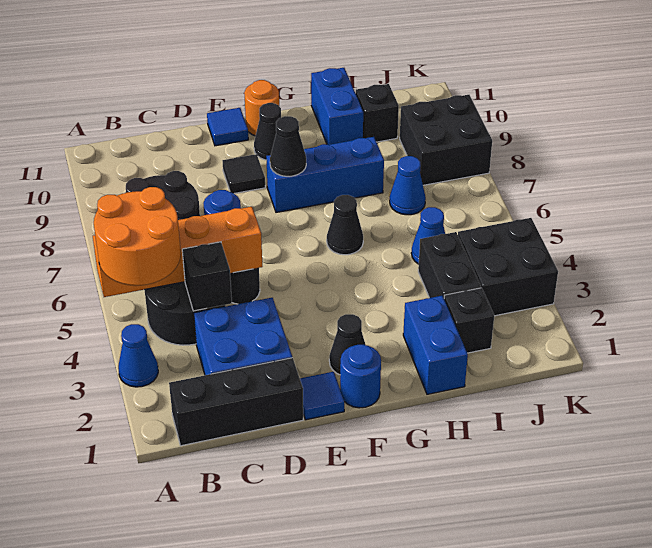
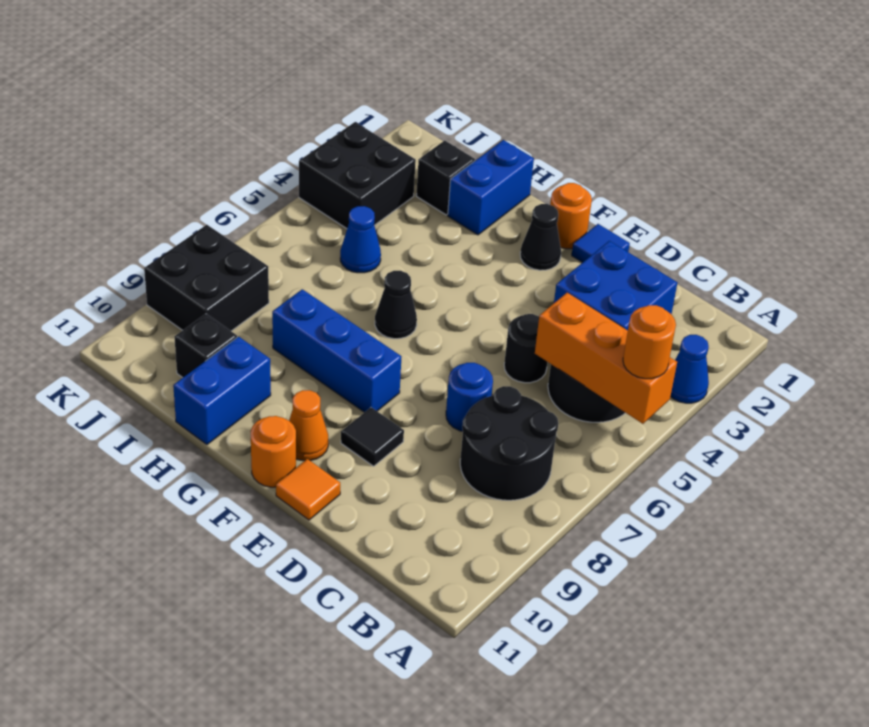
orange 2x2 round brick [94,187,181,286] -> orange 1x1 round brick [623,305,676,379]
orange 1x4 brick [93,206,263,297] -> orange 1x3 brick [535,293,677,424]
black 1x3 brick [169,358,303,446] -> none
black 1x1 brick [182,242,232,311] -> none
blue 1x1 tile [207,108,248,146] -> orange 1x1 tile [276,459,340,520]
blue 1x1 round brick [340,345,381,408] -> orange 1x1 round brick [550,183,592,249]
black 1x1 cone [270,116,306,176] -> none
black 1x1 cone [254,103,281,160] -> orange 1x1 cone [289,390,328,461]
black 1x2 brick [418,232,481,298] -> none
blue 1x1 cone [390,156,426,215] -> none

